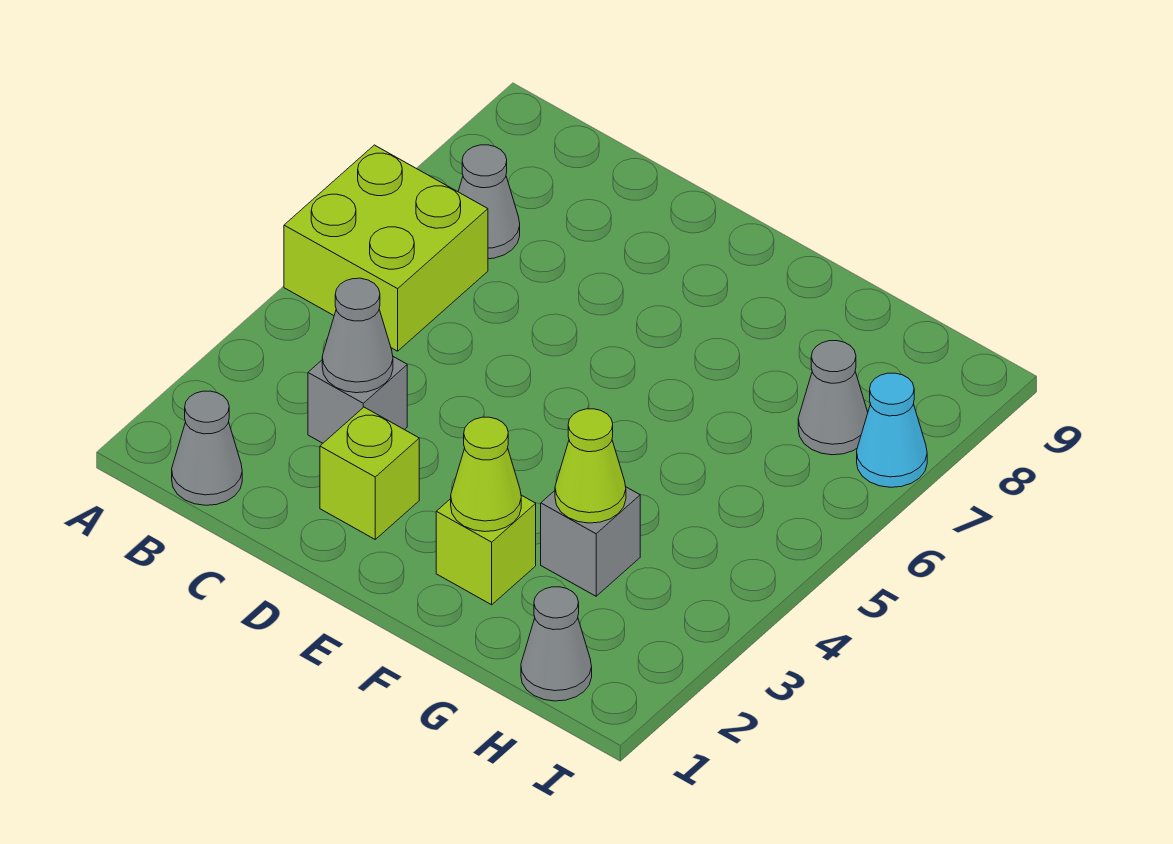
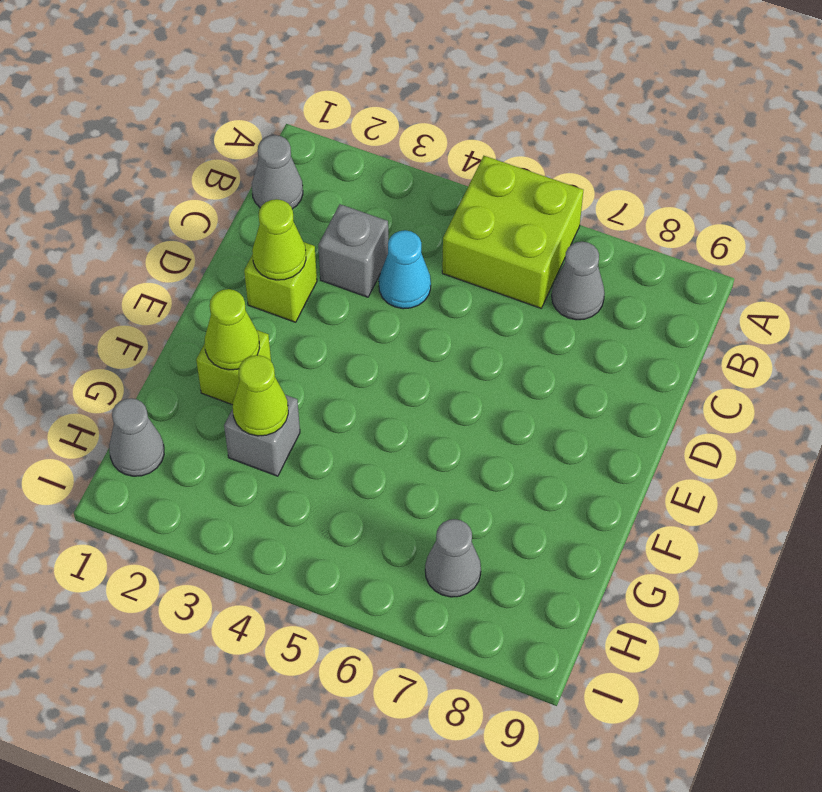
grey 1x1 cone [322,278,393,393] -> none
none -> lime 1x1 cone [252,199,306,280]
cyan 1x1 cone [857,373,927,487] -> cyan 1x1 cone moved to [379,230,431,309]

